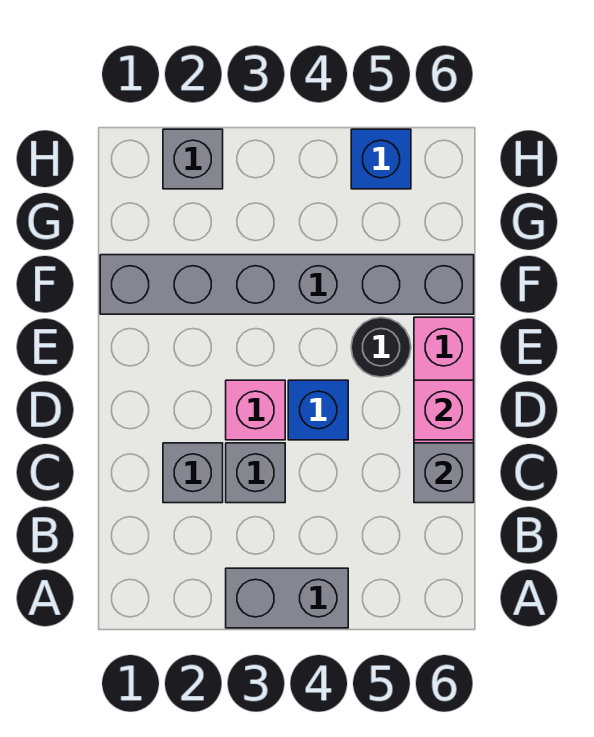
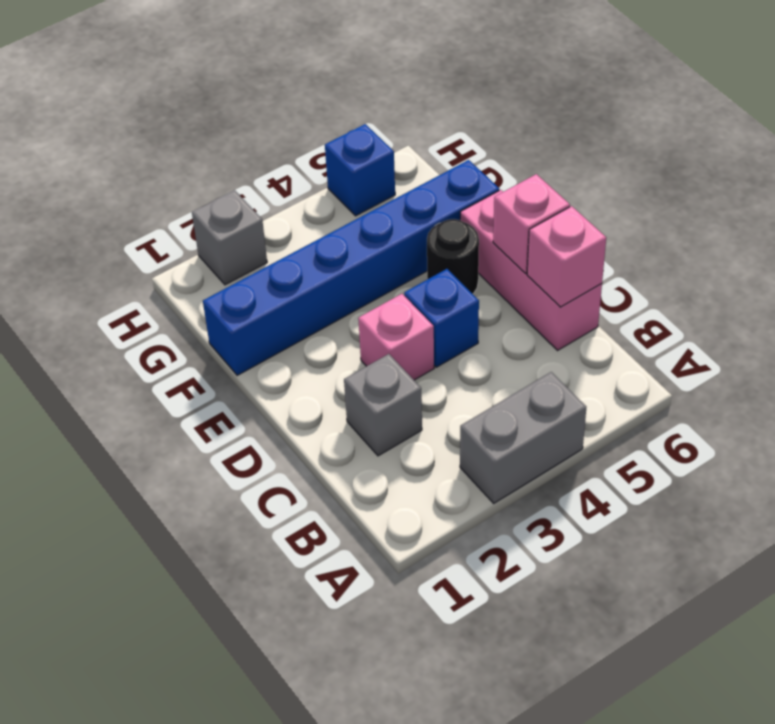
grey 1x1 brick [226,443,285,503] -> none
grey 1x1 brick [414,443,474,503] -> pink 1x1 brick [527,206,606,307]
grey 1x6 brick [100,255,474,314] -> blue 1x6 brick [203,160,499,375]

